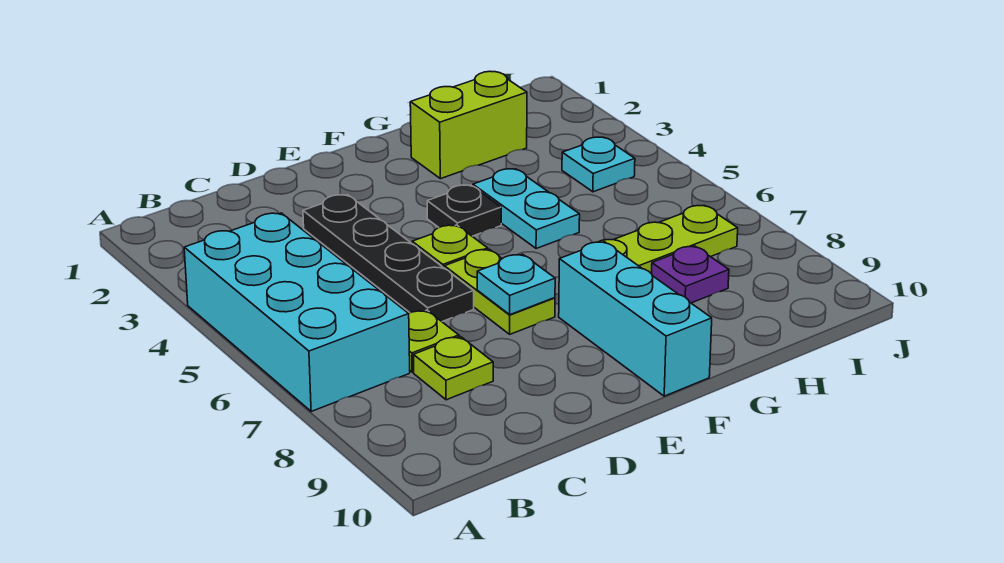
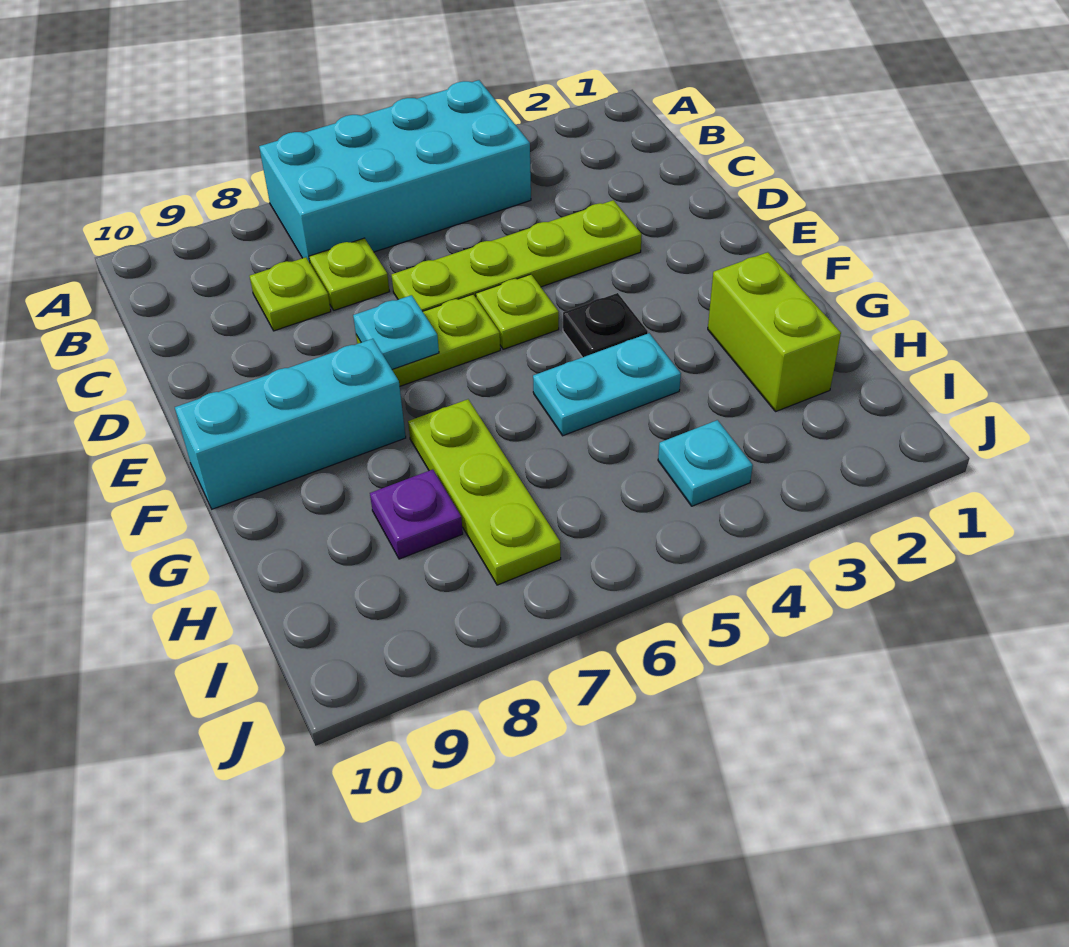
black 1x4 plate [303,195,474,322] -> lime 1x4 plate [392,200,642,311]

